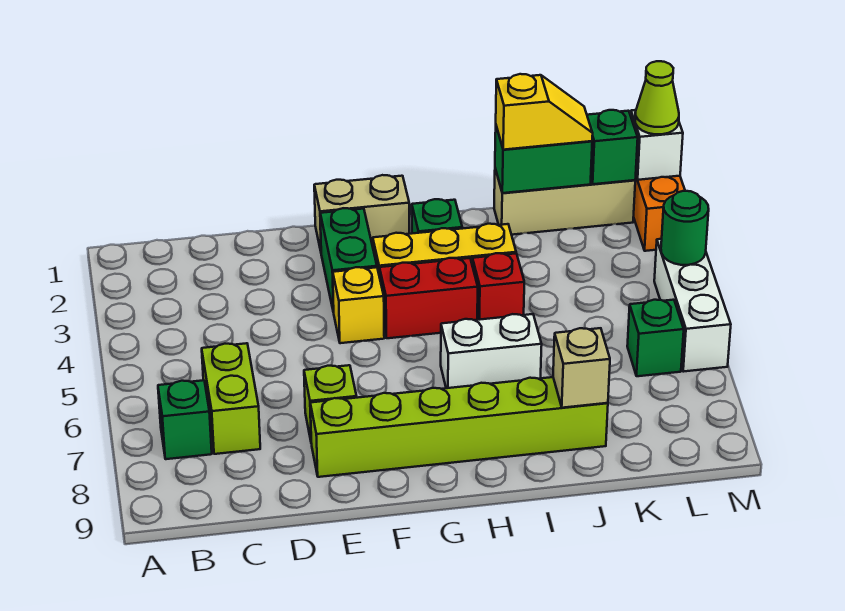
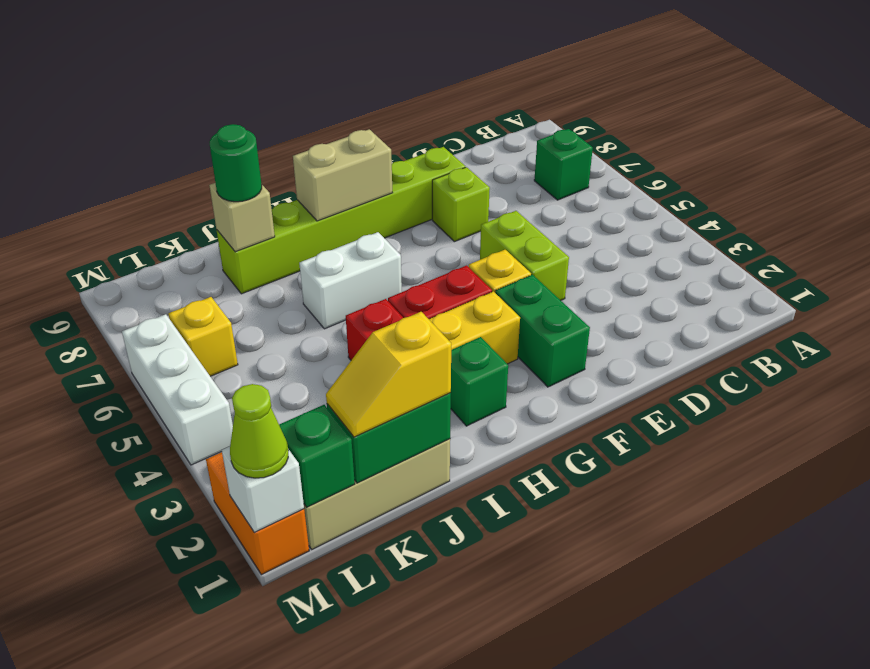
lime 1x2 brick [202,343,260,454] -> lime 1x2 brick moved to [480,211,569,300]
tan 1x2 brick [314,175,409,251] -> tan 1x2 brick moved to [293,129,392,221]
green 1x1 brick [627,300,684,376] -> yellow 1x1 brick [168,297,238,376]
green 1x1 round brick [661,191,709,265] -> green 1x1 round brick moved to [210,124,262,202]

